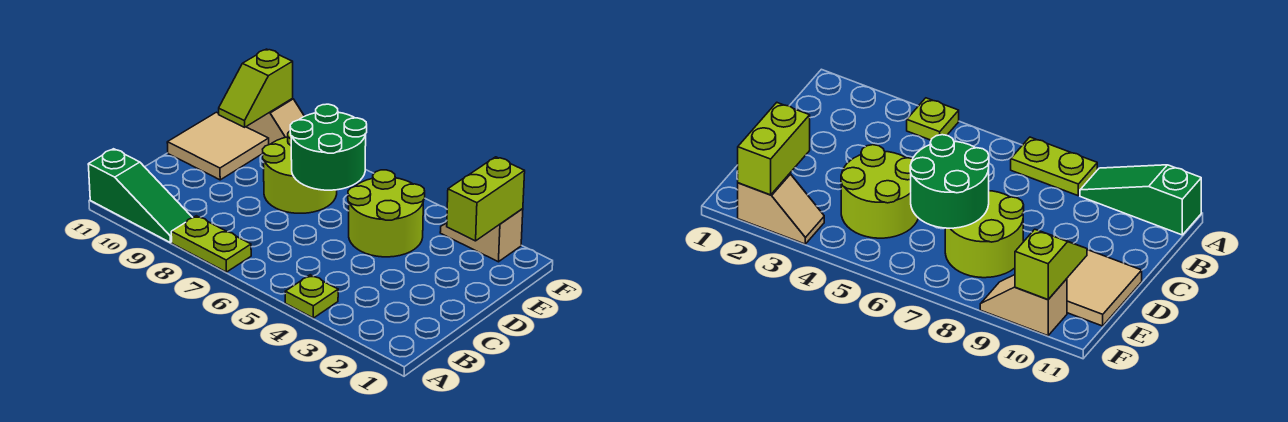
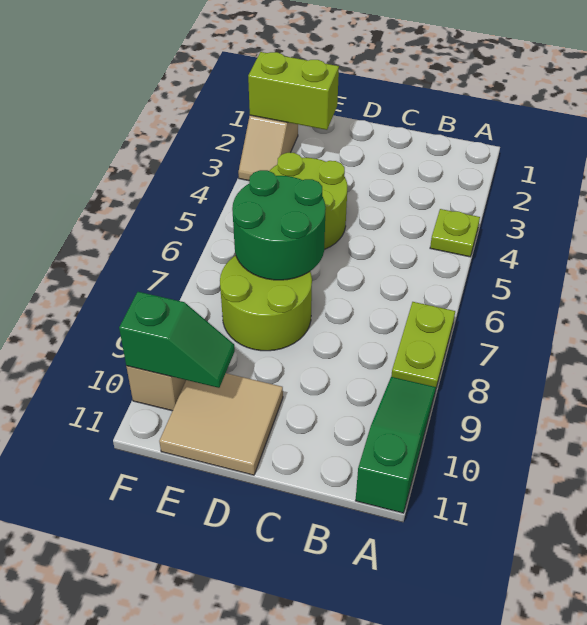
lime 1x2 slope [219,49,293,127] -> green 1x2 slope [119,292,235,388]

